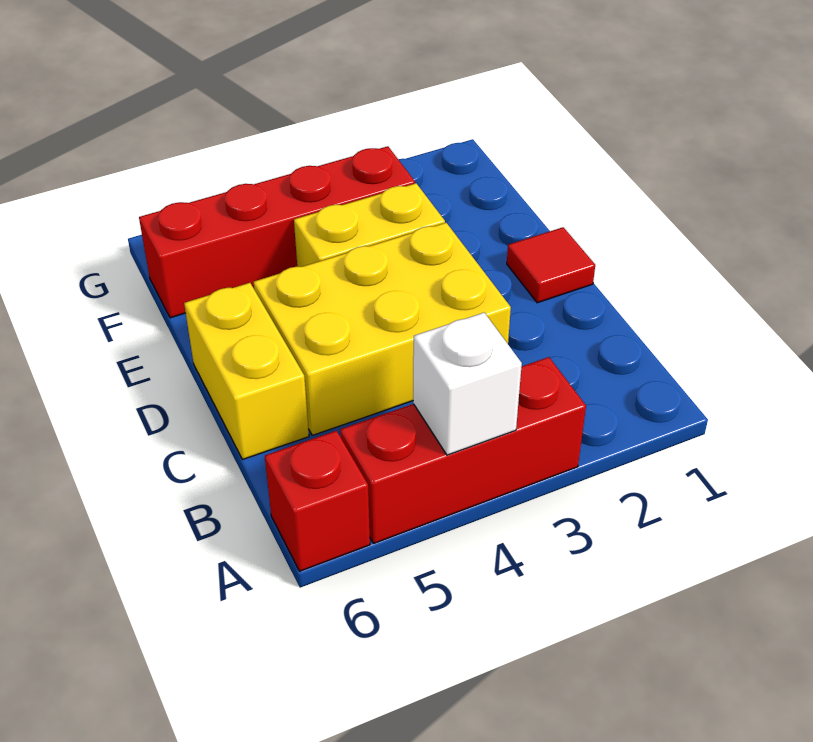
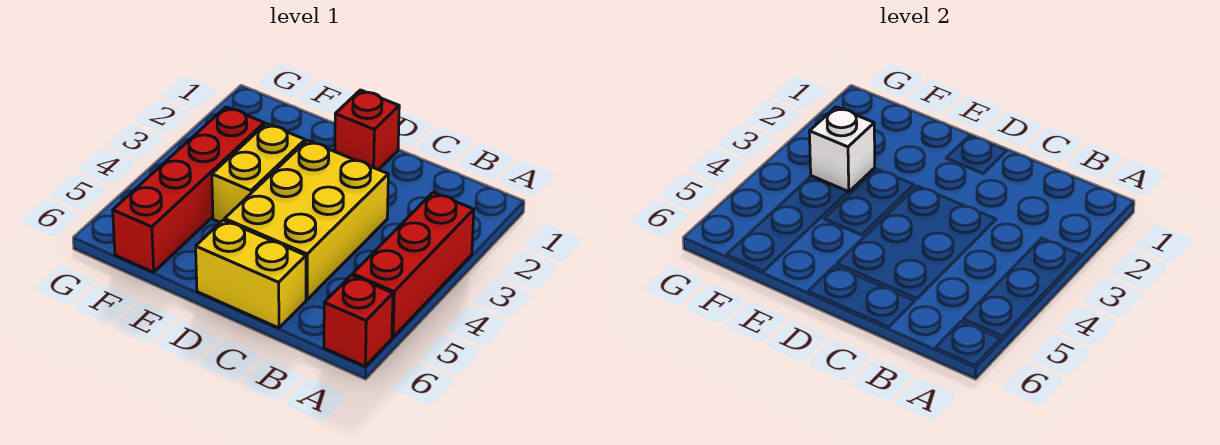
white 1x1 brick [413,313,522,455] -> white 1x1 brick moved to [809,107,875,192]
red 1x1 tile [507,227,595,303] -> red 1x1 brick [335,90,399,170]

